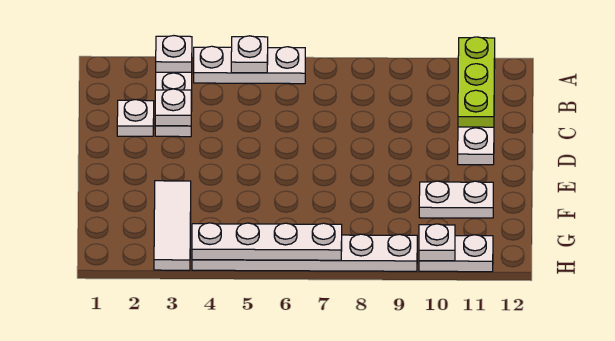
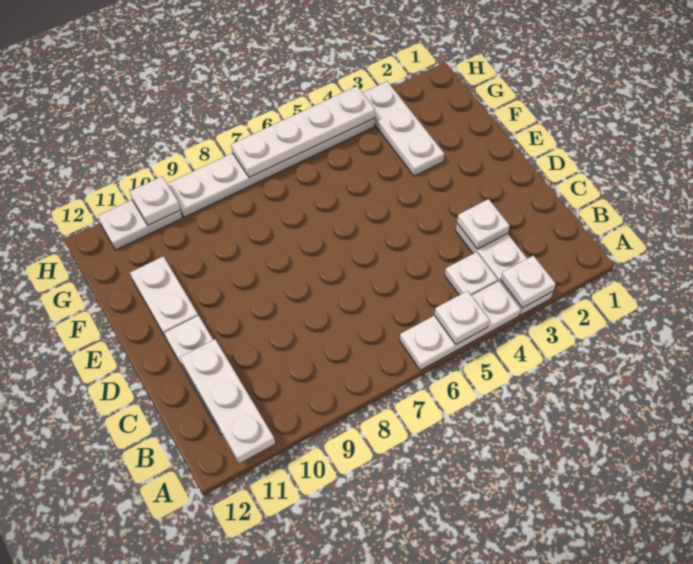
lime 1x3 plate [458,37,495,127] -> white 1x3 plate [180,339,275,463]
white 1x1 plate [117,100,154,136] -> white 1x1 plate moved to [445,252,498,296]
white 1x3 tile [154,181,191,270] -> white 1x3 plate [363,81,444,176]
white 1x2 plate [419,181,493,218] -> white 1x2 plate turned to [130,256,198,338]

